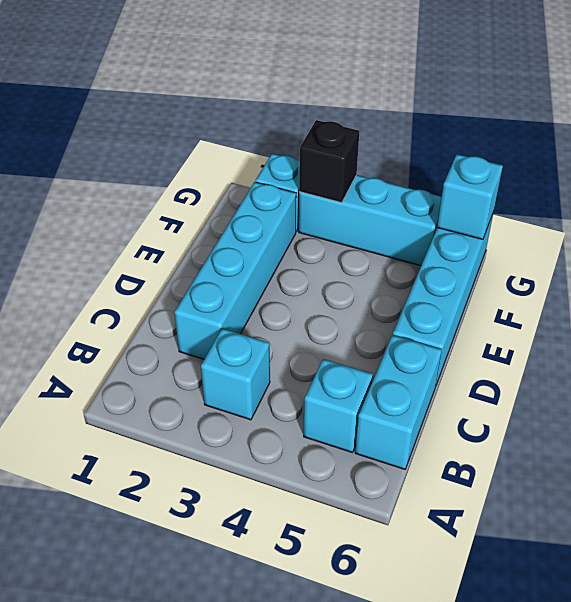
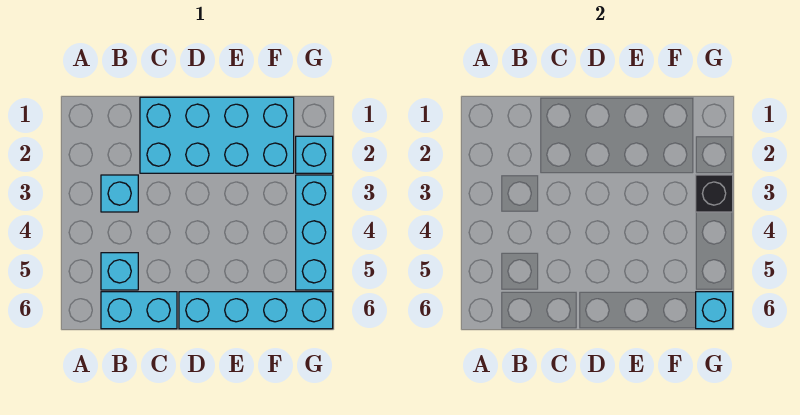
cyan 1x4 brick [174,182,296,359] -> cyan 2x4 brick [140,97,294,173]

